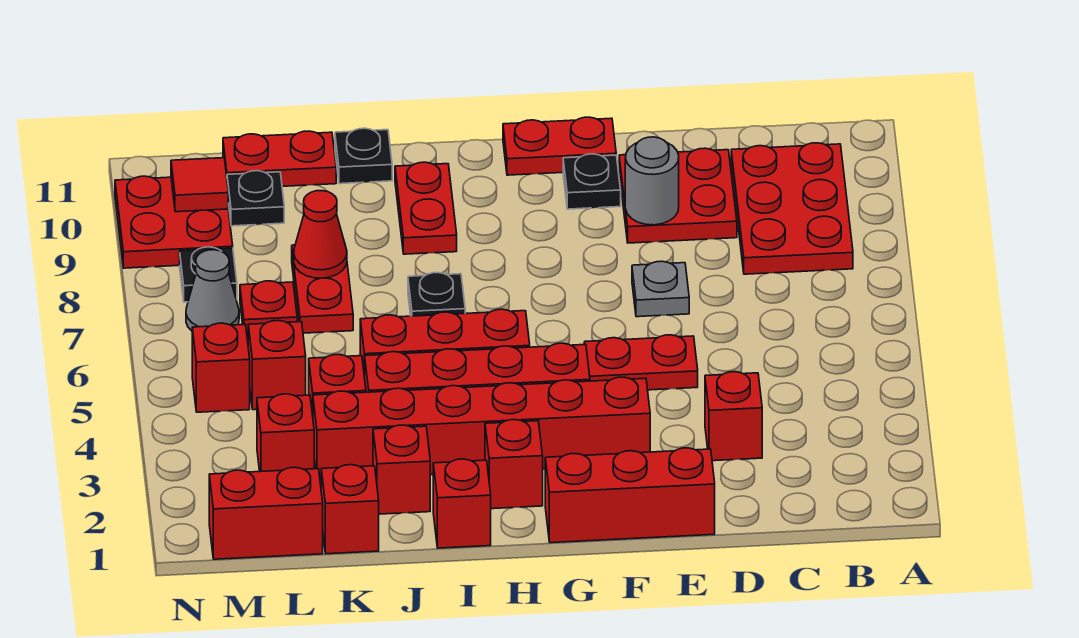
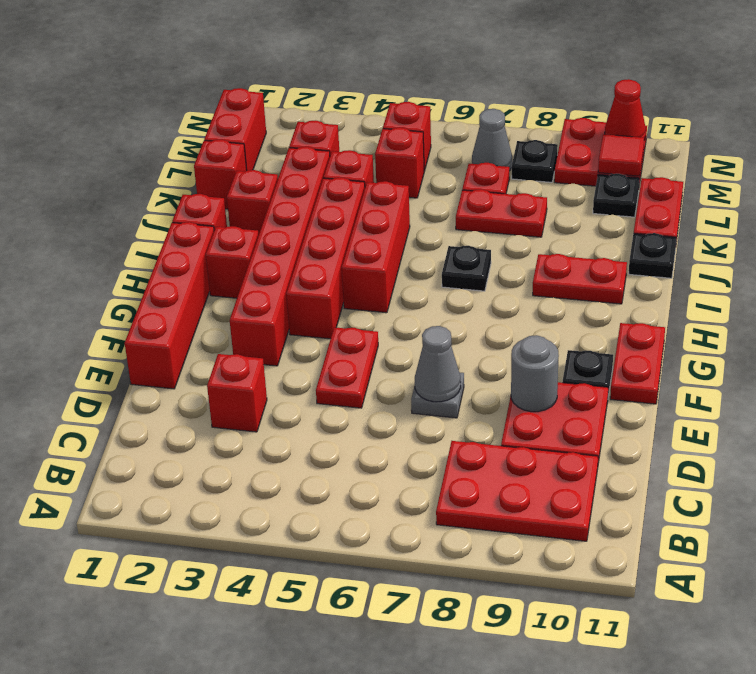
red 1x3 brick [545,448,715,543] -> red 1x4 brick [125,222,214,389]
none -> grey 1x1 cone [415,326,461,402]
red 1x1 cone [294,191,347,278] -> red 1x1 cone moved to [605,79,646,140]

